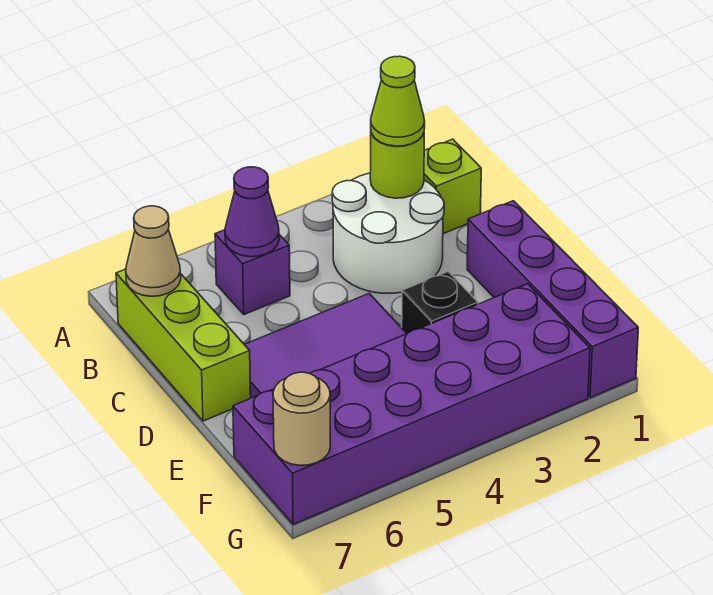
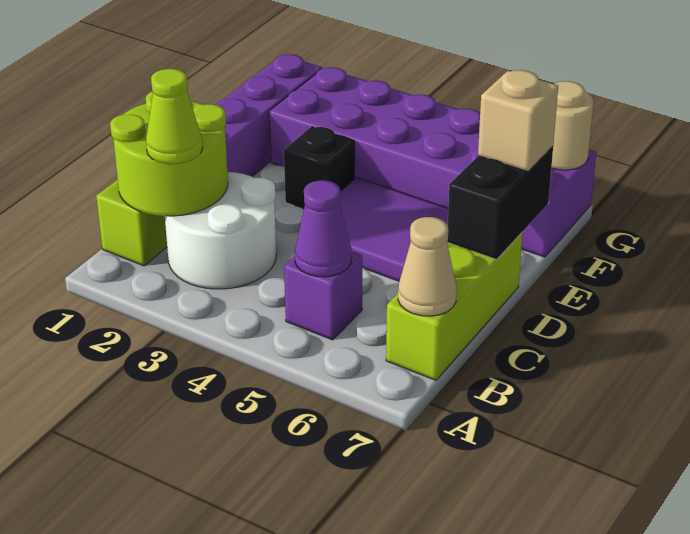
lime 1x1 round brick [370,133,424,198] -> lime 2x2 round brick [110,92,228,216]
none -> black 1x2 brick [447,147,553,260]
none -> tan 1x1 brick [478,70,558,172]

